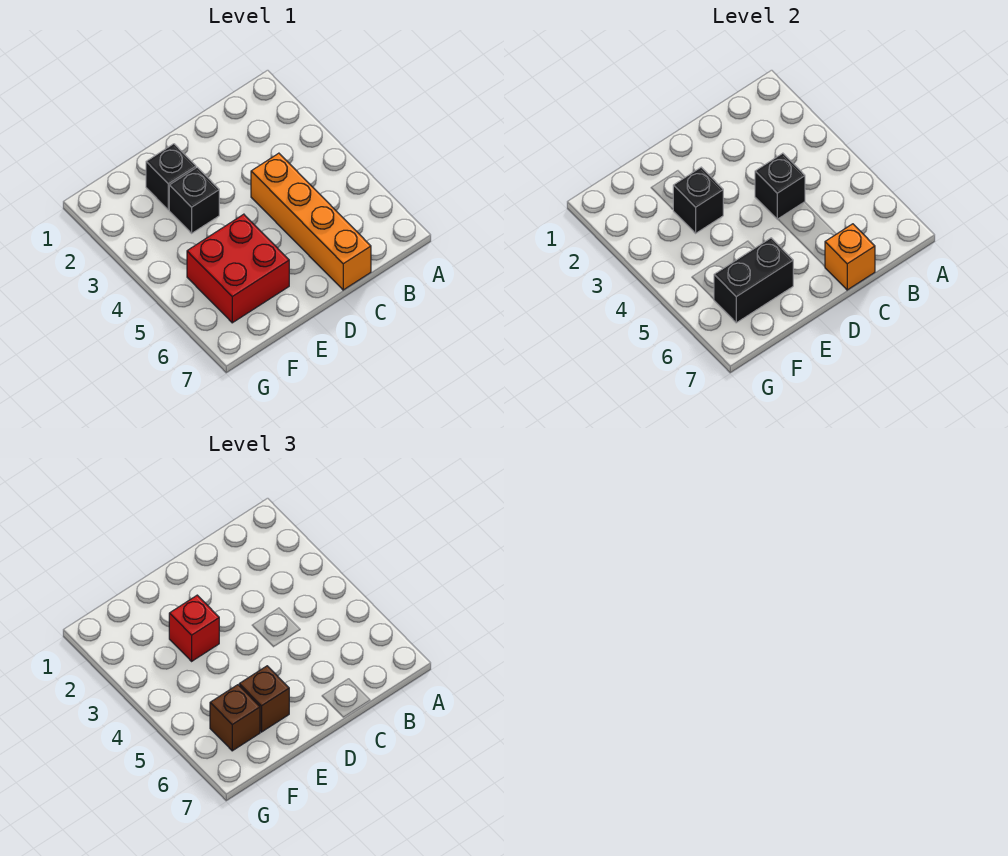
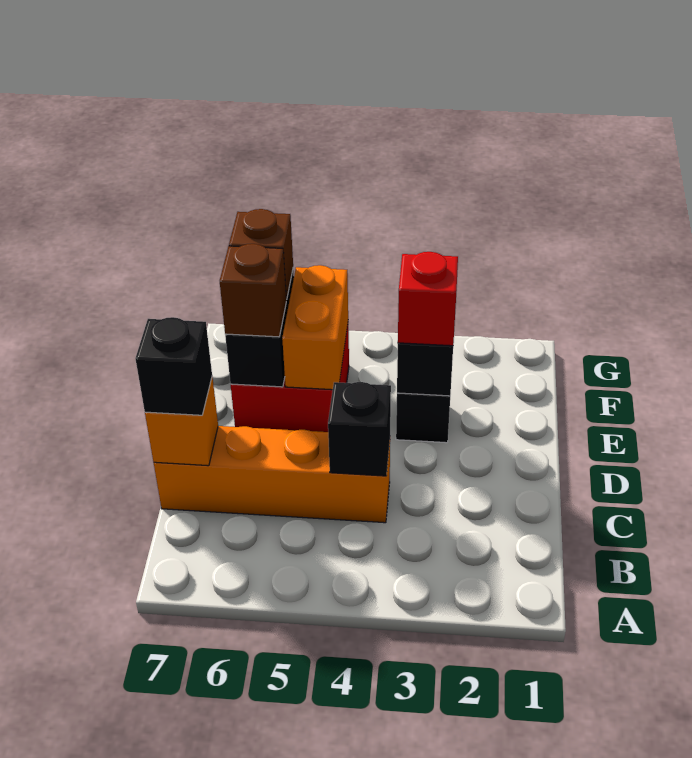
black 1x1 brick [146,144,196,210] -> black 1x1 brick moved to [135,317,212,415]
none -> orange 1x2 brick [282,265,348,390]

